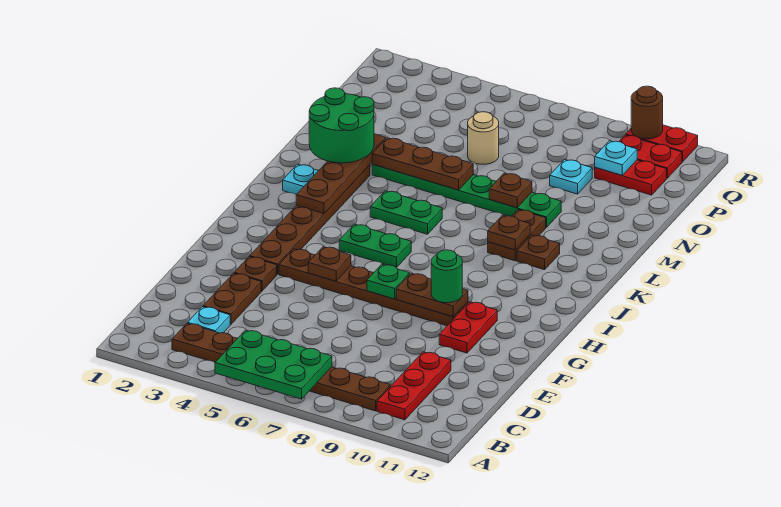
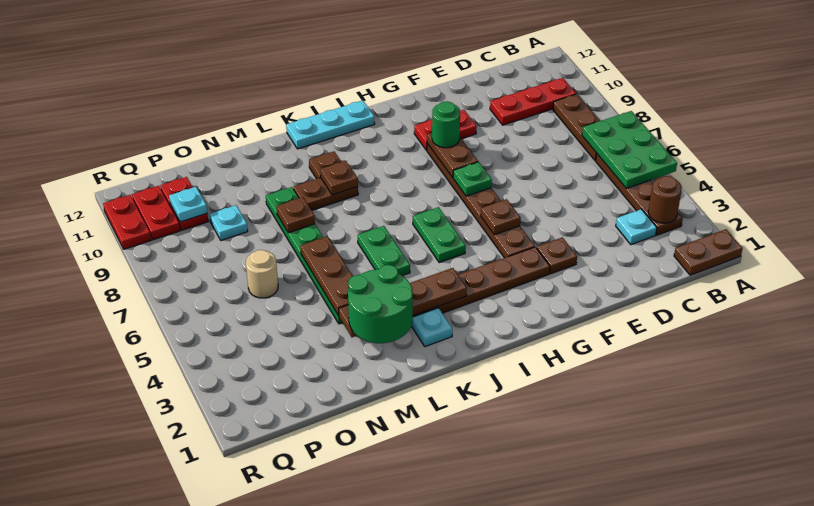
brown 1x2 plate [203,273,261,325] -> brown 1x2 plate moved to [674,229,743,275]
none -> cyan 1x3 plate [286,100,375,149]
brown 1x1 round brick [631,86,663,139] -> brown 1x1 round brick moved to [648,176,682,223]

